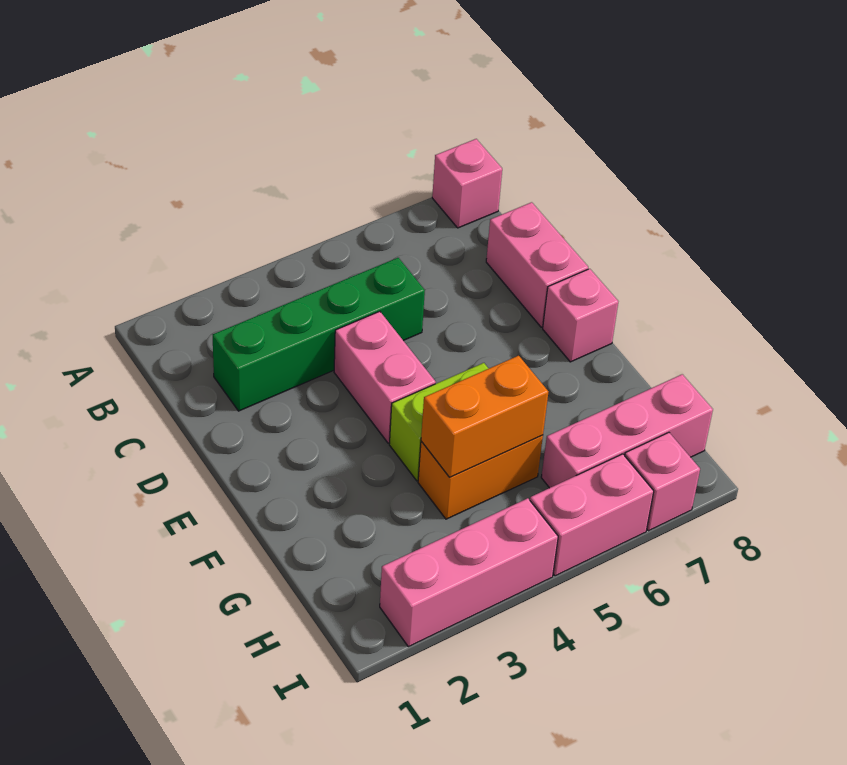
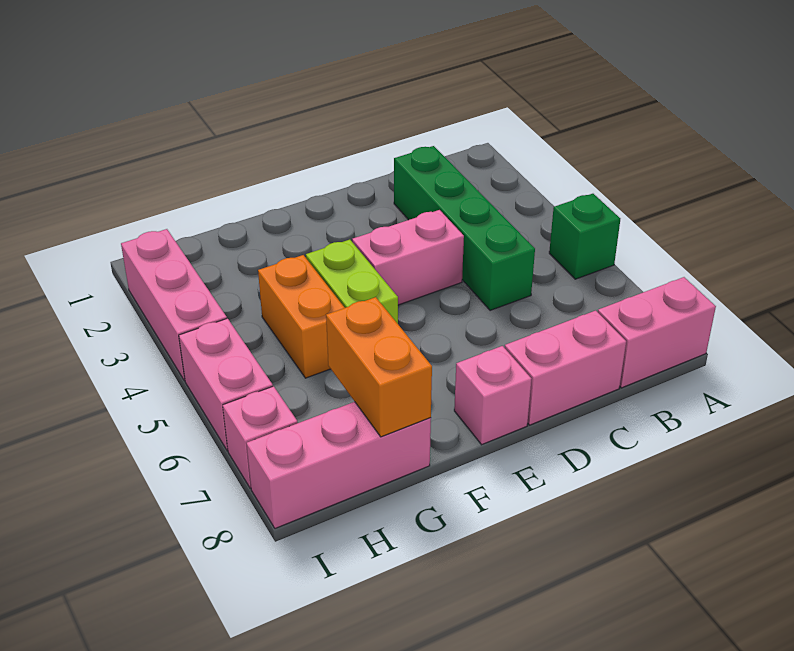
none -> green 1x1 brick [549,194,620,279]
pink 1x1 brick [432,139,502,228] -> pink 1x2 brick [598,277,716,388]
orange 1x2 brick [421,356,548,477] -> orange 1x2 brick moved to [326,297,432,437]
pink 1x3 brick [541,374,713,488] -> pink 1x3 brick turned to [246,402,431,529]

